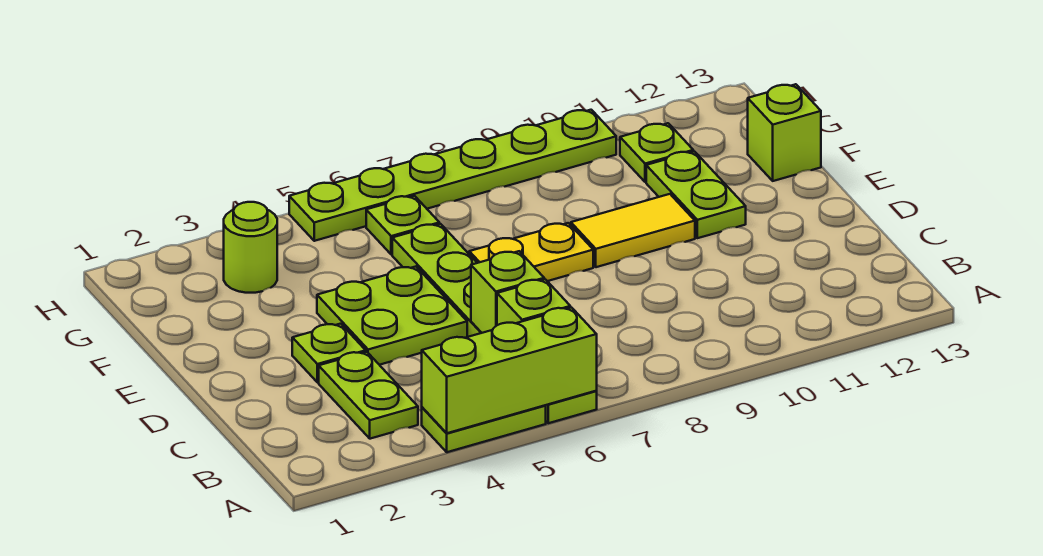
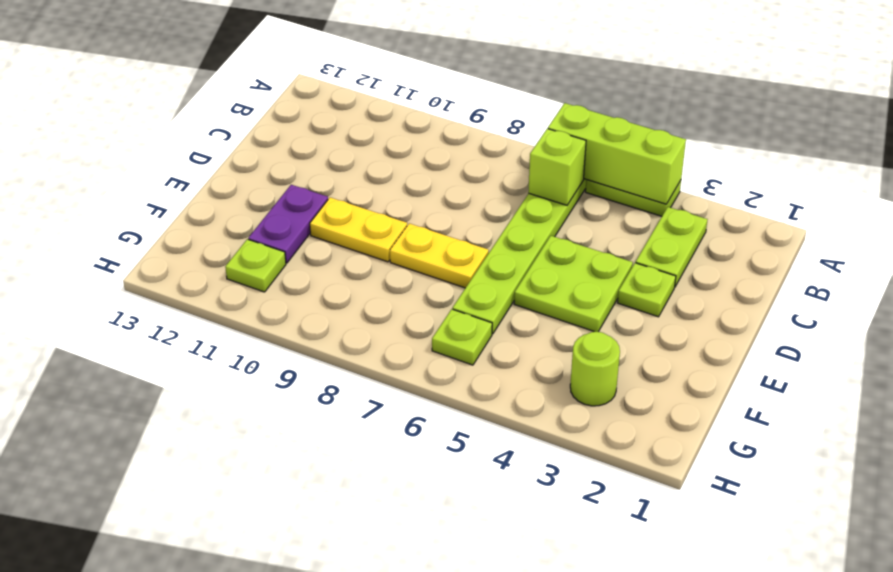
lime 1x1 brick [471,251,544,333] -> none
yellow 1x2 tile [571,194,695,267] -> yellow 1x2 plate [310,197,407,262]
lime 1x2 plate [646,151,746,238] -> purple 1x2 plate [248,185,328,263]
lime 1x1 brick [748,84,821,181] -> none
lime 1x6 plate [289,110,616,241] -> none

